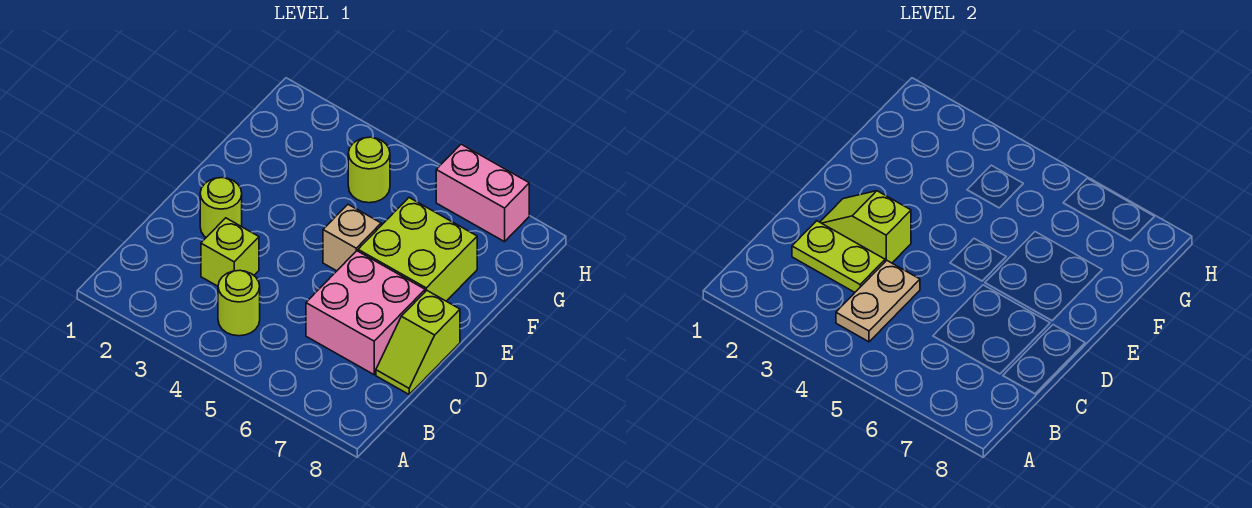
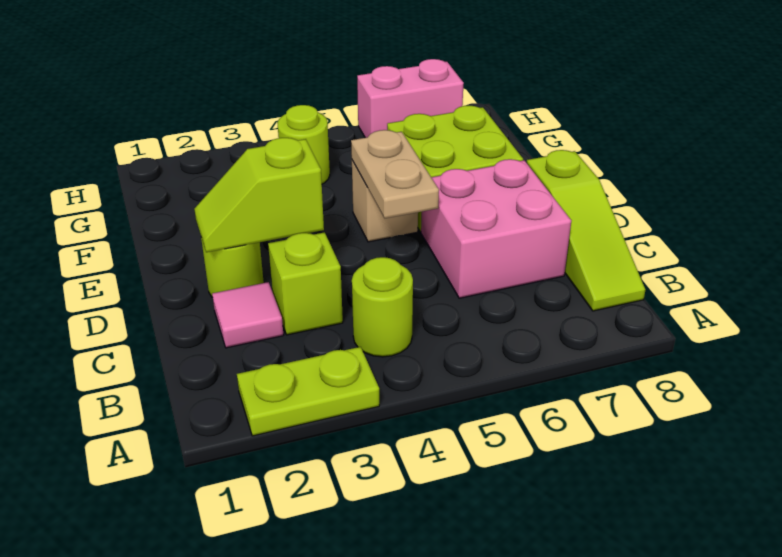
tan 1x2 plate [836,260,920,342] -> tan 1x2 plate moved to [351,130,439,218]
none -> pink 1x1 tile [212,282,283,348]
lime 1x2 plate [792,221,885,292] -> lime 1x2 plate moved to [237,347,379,436]
lime 1x2 slope [376,291,460,394] -> lime 1x3 slope [527,150,645,311]

